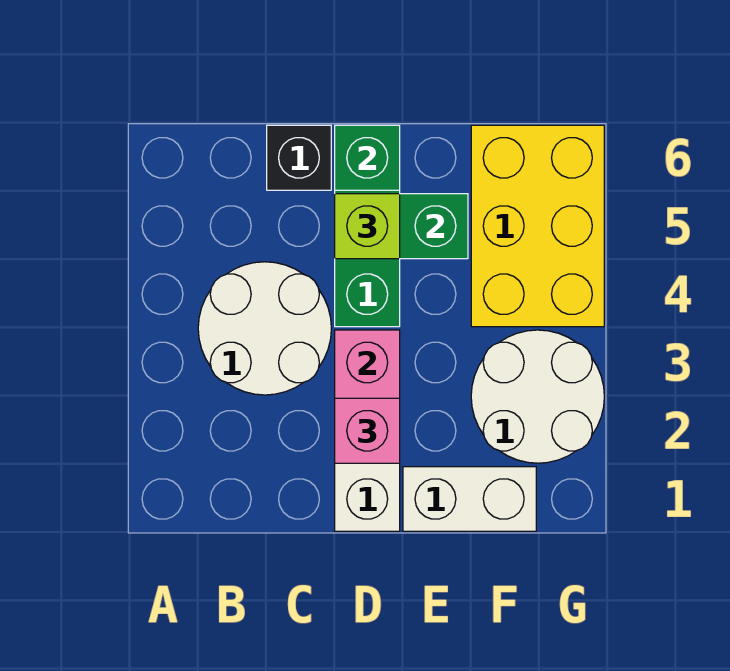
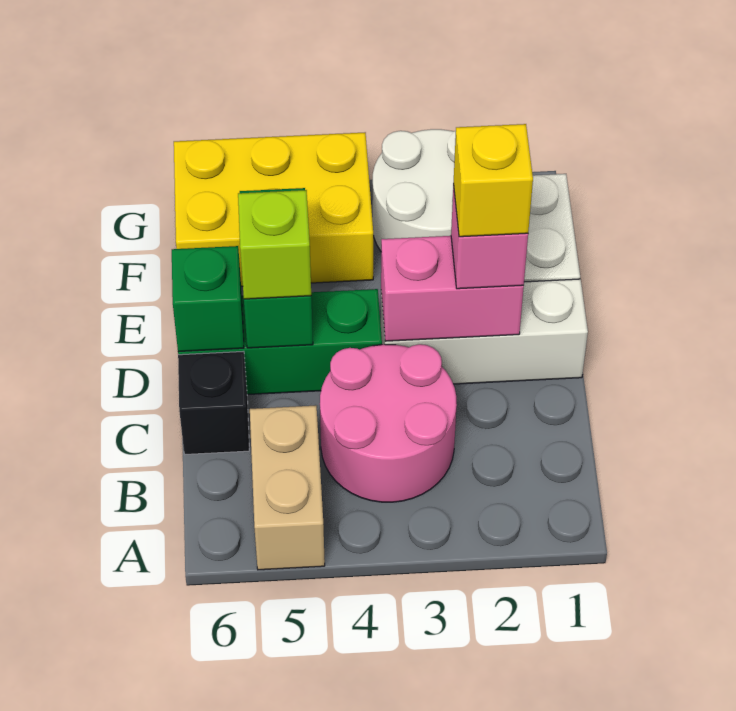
none -> tan 1x2 brick [250,406,325,570]
white 2x2 round brick [198,262,331,395] -> pink 2x2 round brick [320,344,457,502]
none -> yellow 1x1 brick [453,124,533,237]

